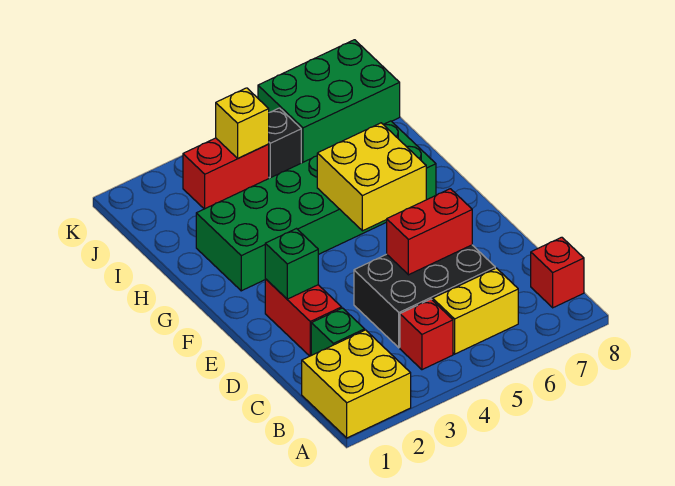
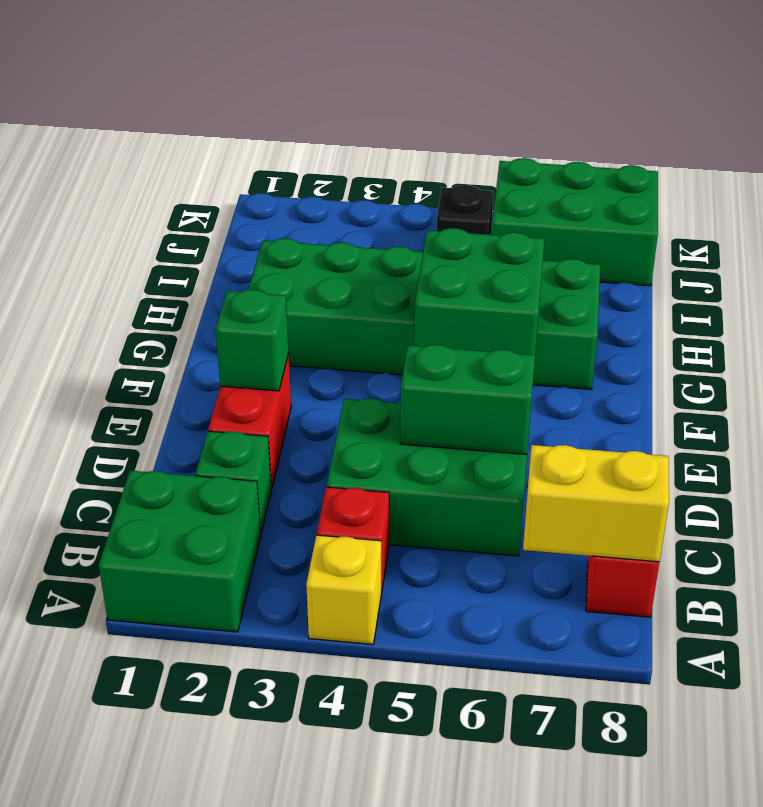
yellow 2x2 brick [302,330,411,438] -> green 2x2 brick [99,471,261,632]
yellow 1x2 brick [433,268,518,354] -> yellow 1x2 brick moved to [523,445,669,562]
black 2x3 brick [354,245,495,348] -> green 2x3 brick [327,398,527,556]
red 1x2 brick [387,189,472,275] -> green 1x2 brick [400,344,535,454]
yellow 2x2 brick [317,123,426,231] -> green 2x2 brick [414,228,544,355]
red 1x2 brick [183,138,269,209] -> none
yellow 1x1 brick [216,88,269,158] -> yellow 1x1 brick moved to [306,535,381,644]

